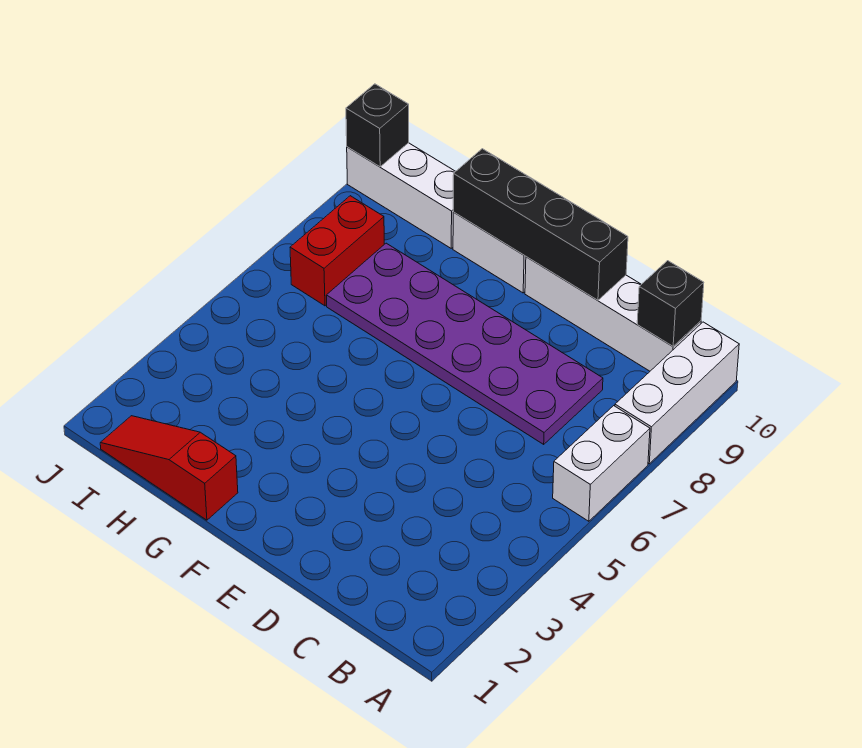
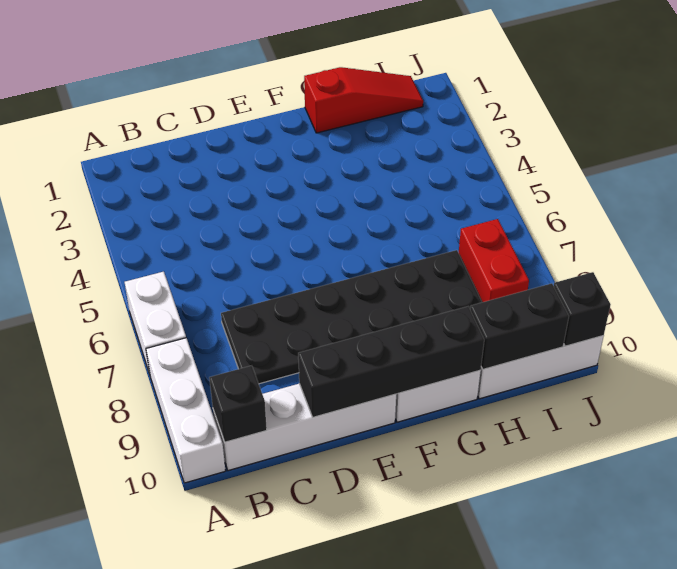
purple 2x6 plate [326,243,603,444] -> black 2x6 plate [221,250,482,384]
none -> black 1x2 brick [470,283,569,369]

